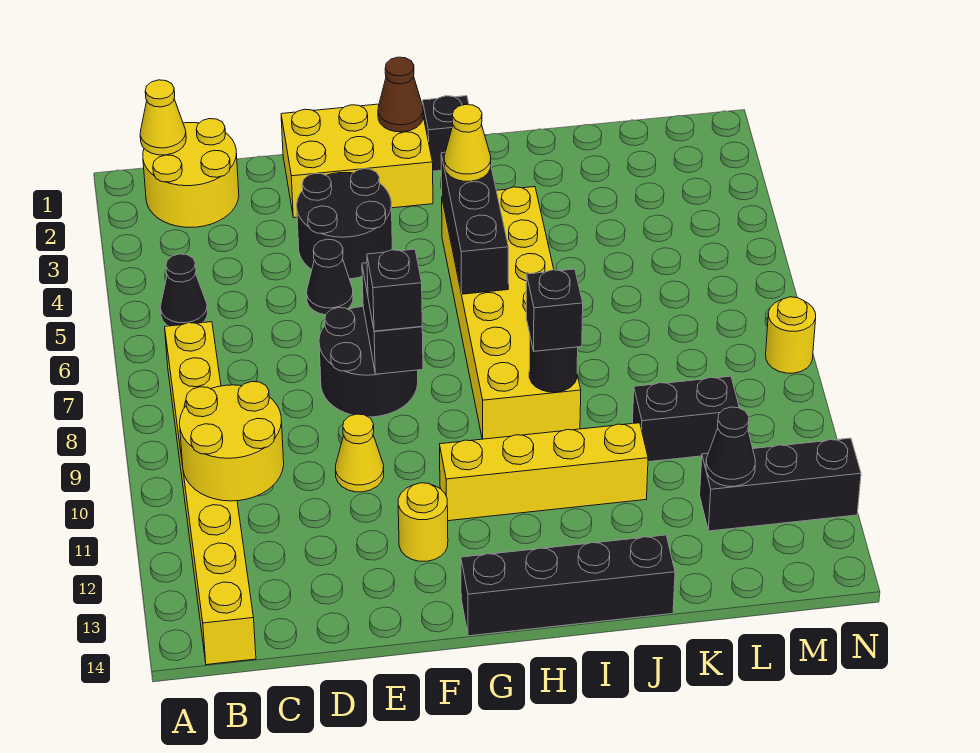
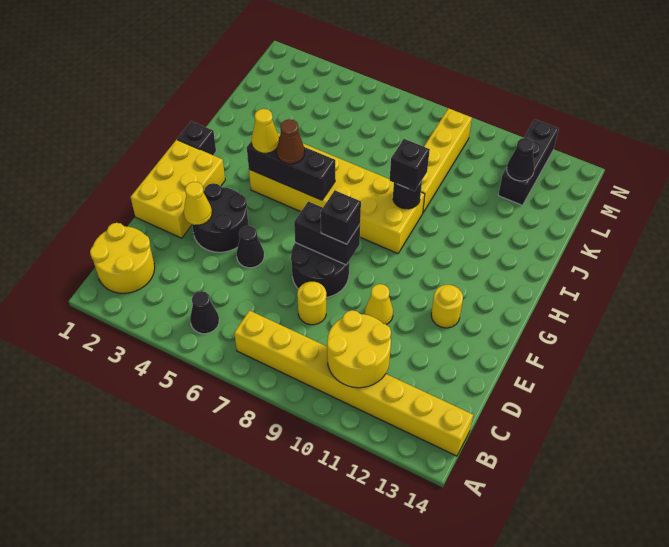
yellow 1x1 cone [140,80,186,155] -> yellow 1x1 cone moved to [184,182,212,225]
brown 1x1 cone [378,57,423,132] -> brown 1x1 cone moved to [277,119,305,164]
yellow 1x4 brick [440,423,648,521] -> yellow 1x4 brick moved to [421,108,472,213]
black 1x4 brick [461,535,675,636] -> none
black 1x2 brick [632,376,739,462] -> none
yellow 1x1 round brick [766,297,816,373] -> yellow 1x1 round brick moved to [297,282,326,325]

